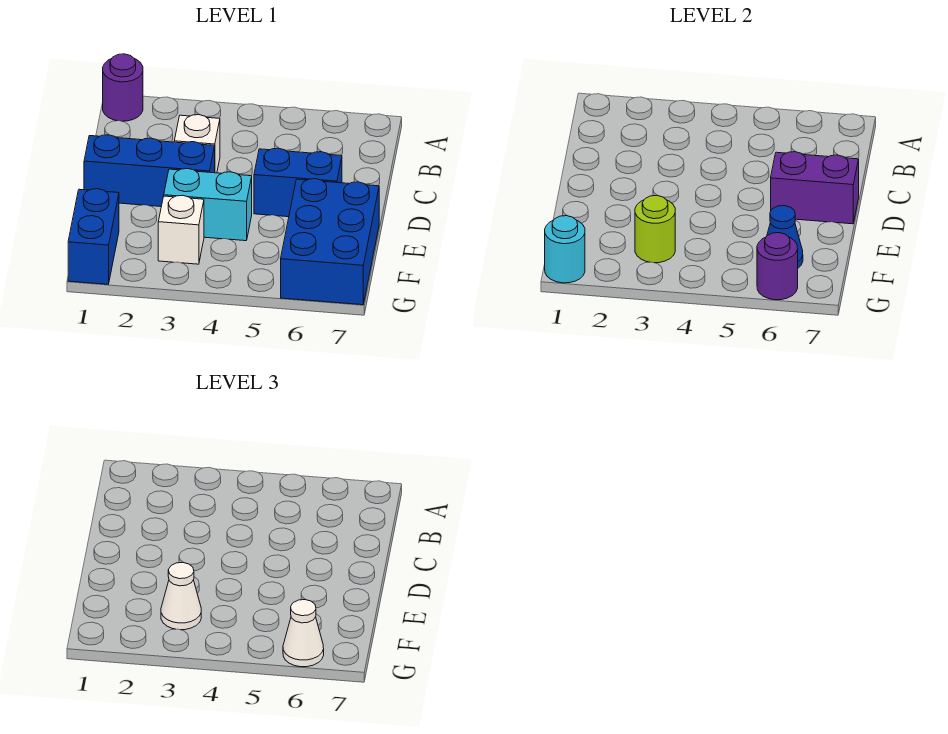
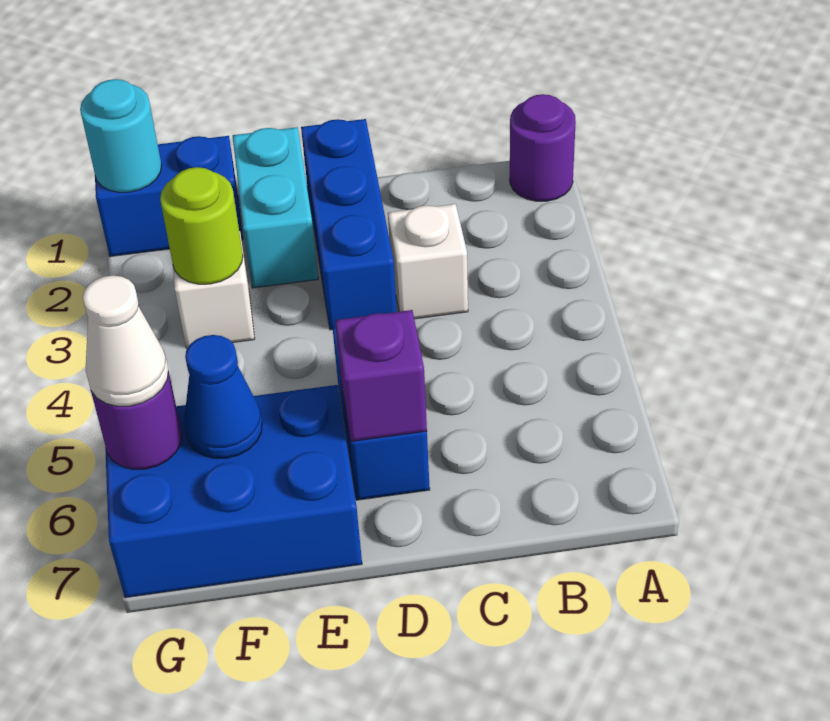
purple 1x2 brick [771,152,859,224] -> purple 1x1 brick [335,310,427,442]
cyan 1x2 brick [164,169,252,241] -> cyan 1x2 brick moved to [233,127,318,288]
white 1x1 cone [161,562,201,630] -> none

